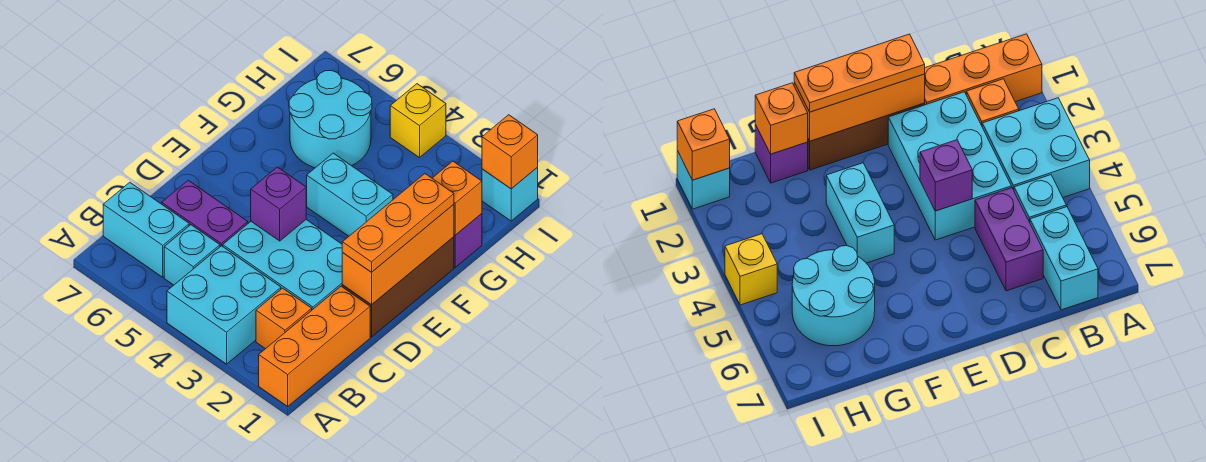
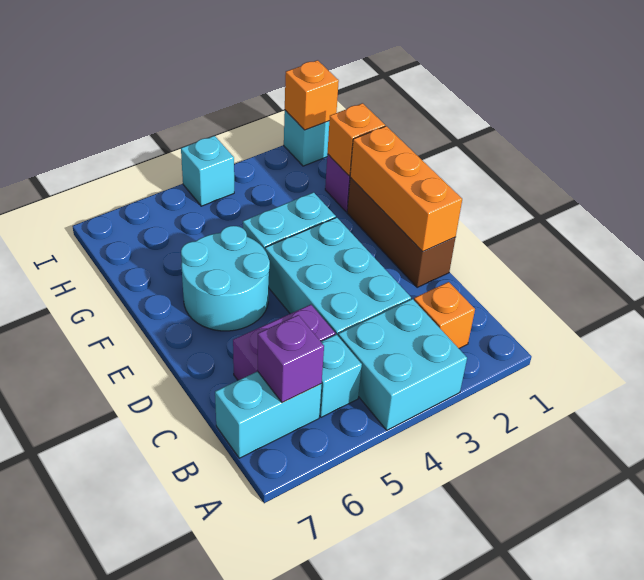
orange 1x3 brick [259,286,370,406] -> none
cyan 2x3 brick [223,220,343,310] -> cyan 2x3 brick turned to [265,217,411,335]
orange 1x3 plate [342,174,454,272] -> none
purple 1x1 brick [251,167,306,241] -> purple 1x1 brick moved to [258,315,324,403]
cyan 2x2 round brick [289,70,372,168] -> cyan 2x2 round brick moved to [181,226,270,331]
yellow 1x1 brick [390,84,446,158] -> cyan 1x1 brick [181,136,234,206]

